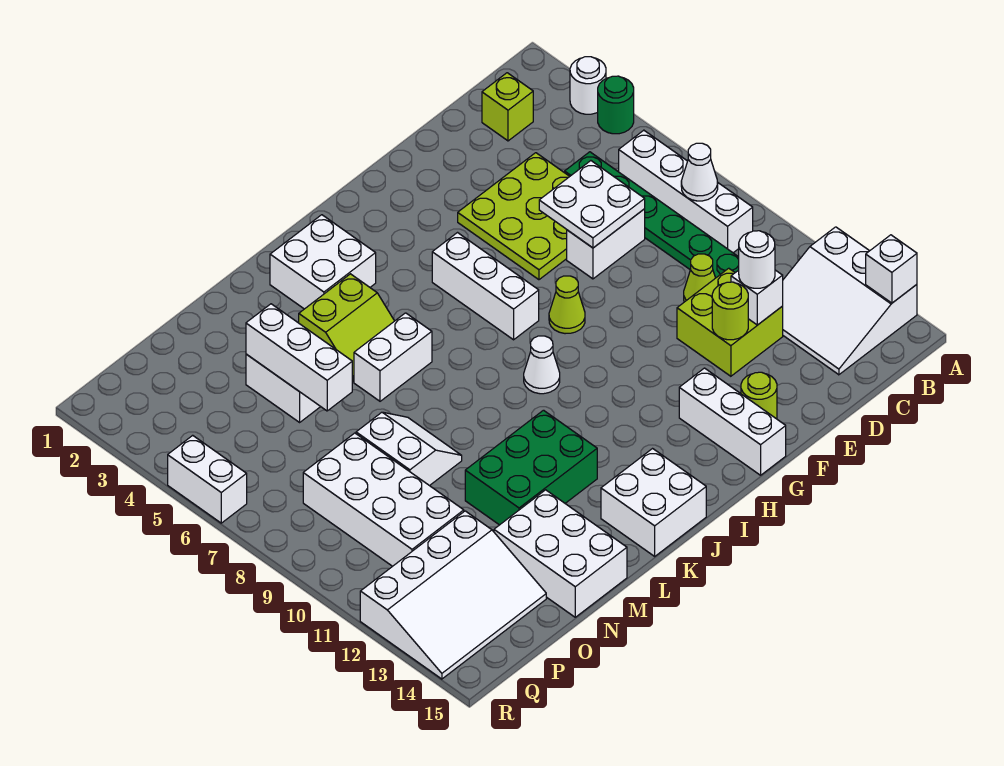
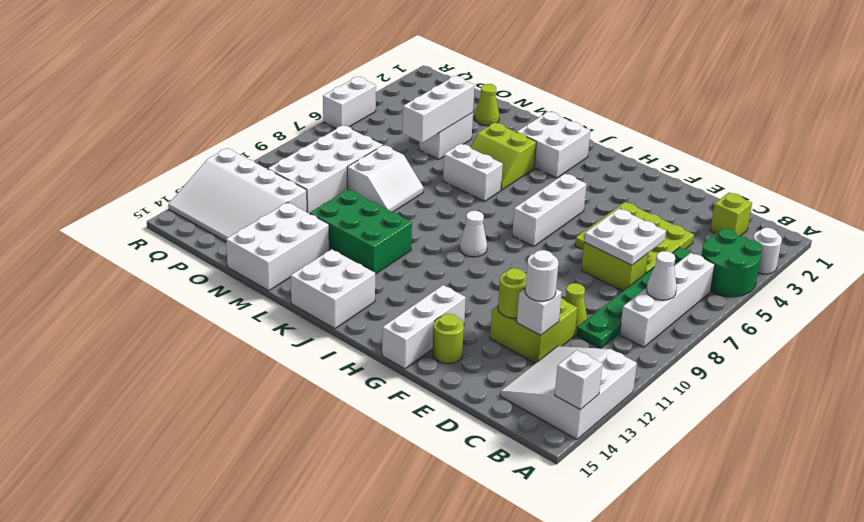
green 1x1 round brick [598,76,634,134] -> green 2x2 round brick [701,229,762,297]
white 1x2 brick [567,209,645,279] -> lime 1x2 brick [581,242,648,291]
lime 1x1 cone [549,276,585,334] -> lime 1x1 cone moved to [475,84,499,126]

